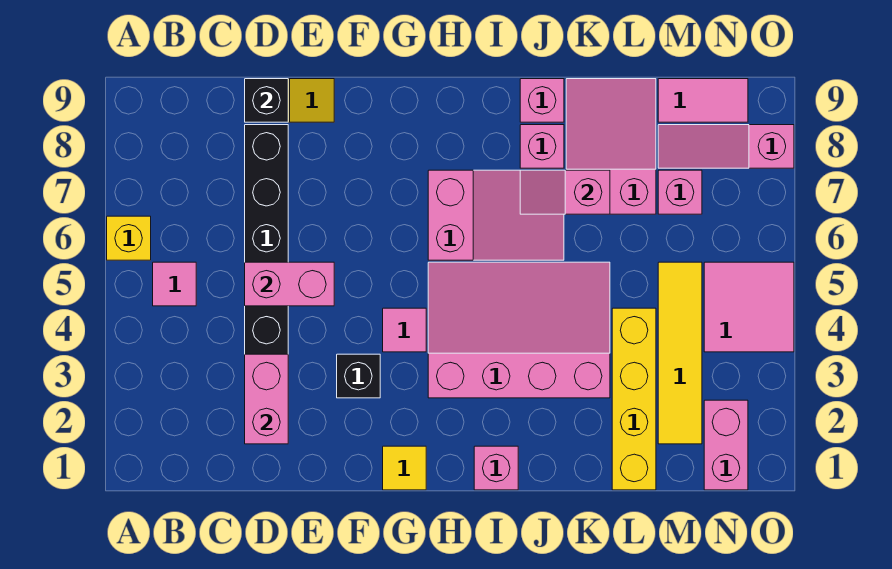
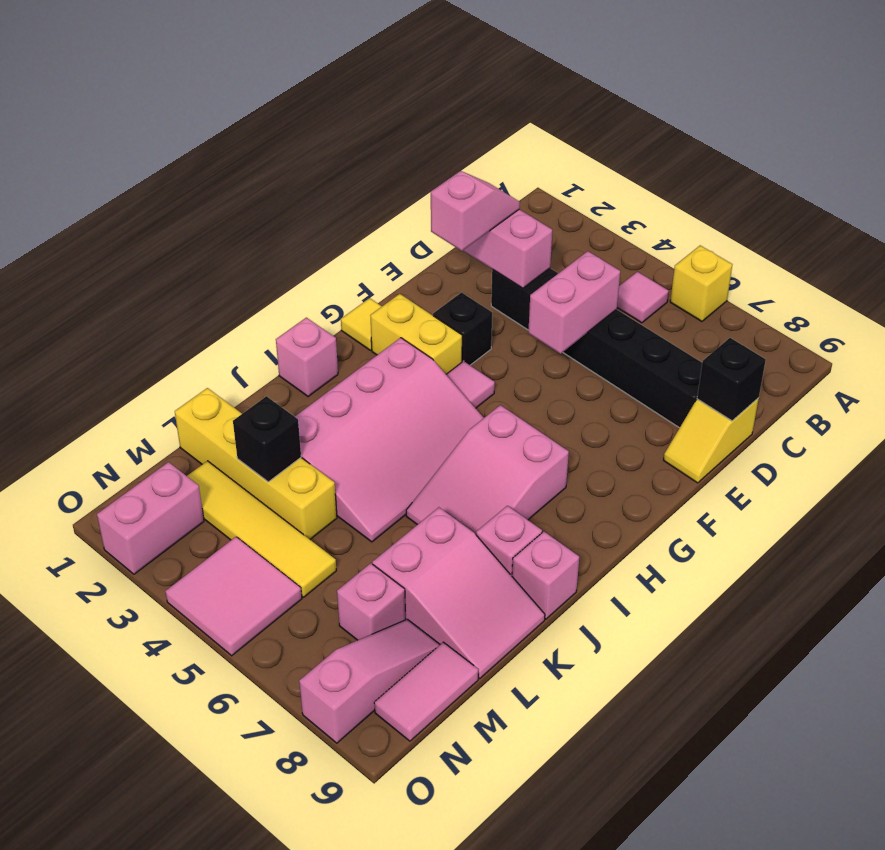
none -> yellow 1x2 brick [370,294,462,374]
pink 1x2 slope [520,170,610,214] -> pink 1x2 slope moved to [431,171,520,251]
none -> black 1x1 brick [233,396,301,482]
pink 1x2 brick [704,400,748,490] -> pink 1x2 brick turned to [97,462,204,574]

